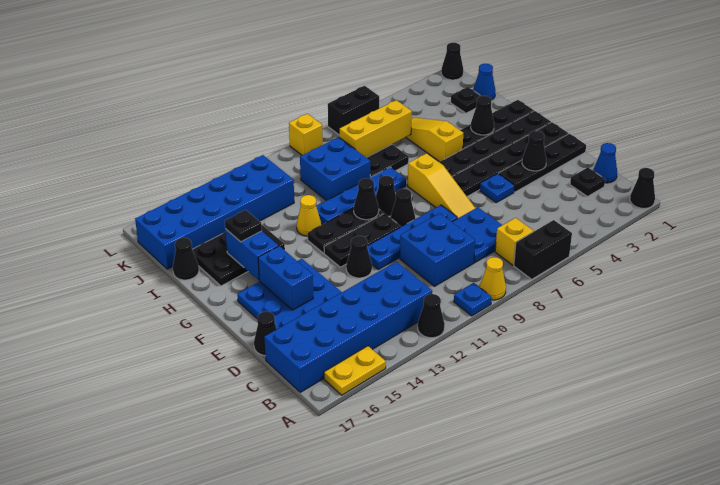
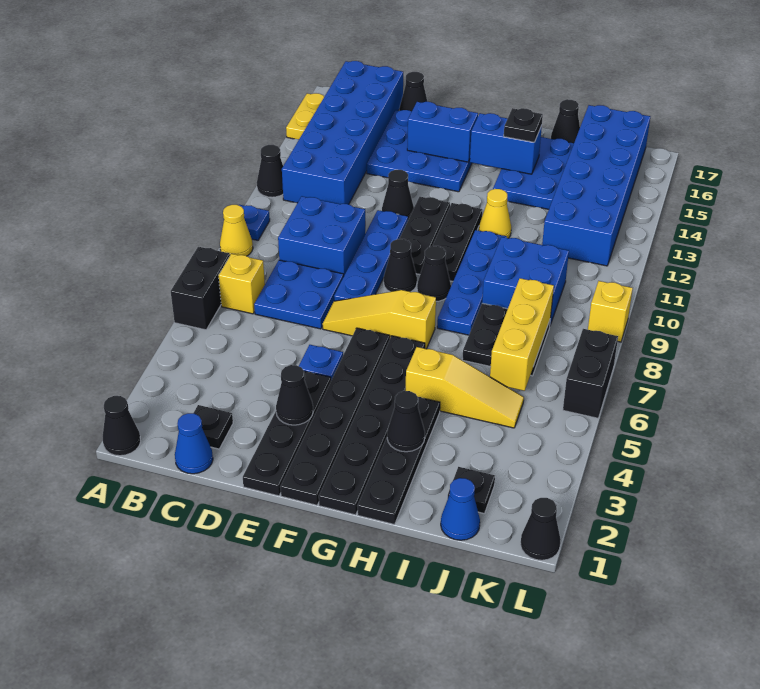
black 1x1 cone [354,178,379,220] -> none
black 2x3 plate [192,224,285,286] -> blue 2x3 plate [493,137,574,209]

